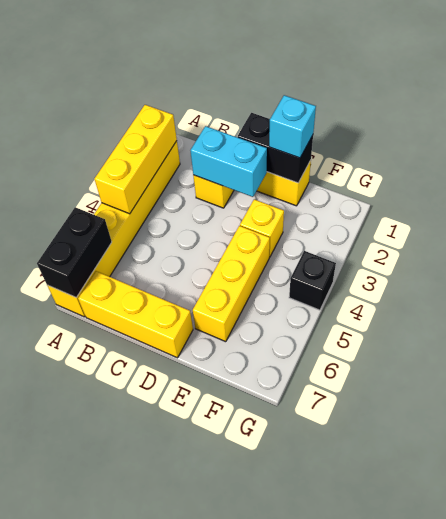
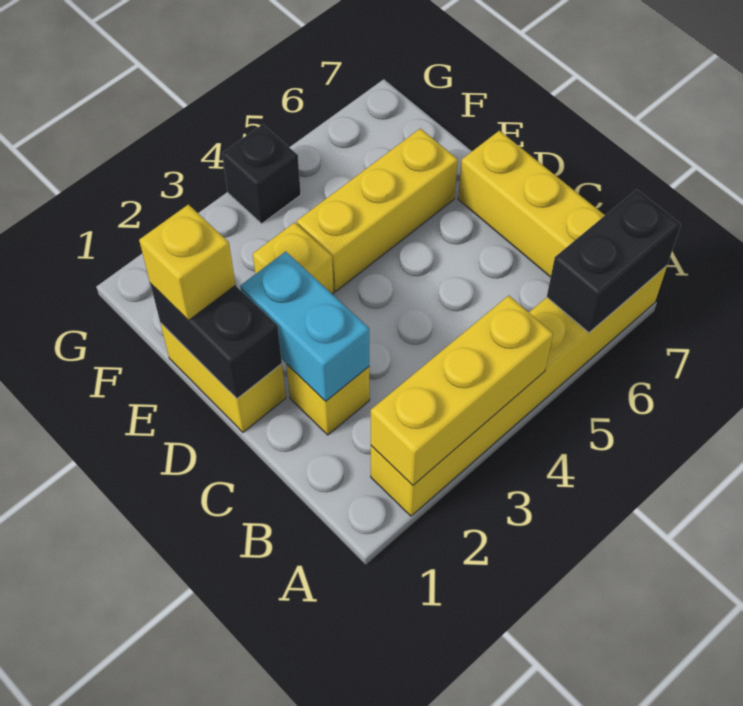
cyan 1x1 brick [269,95,316,158] -> yellow 1x1 brick [139,204,236,320]

